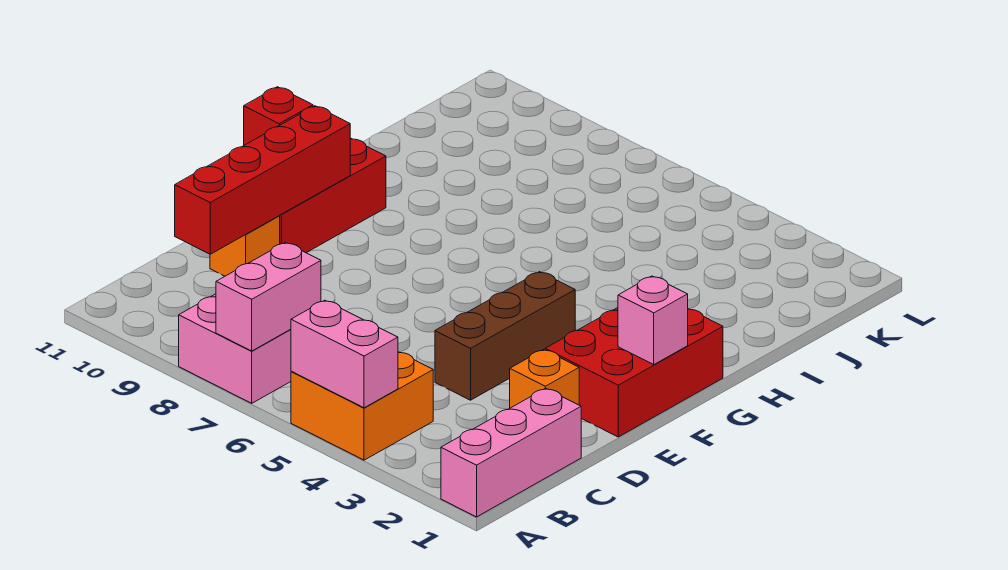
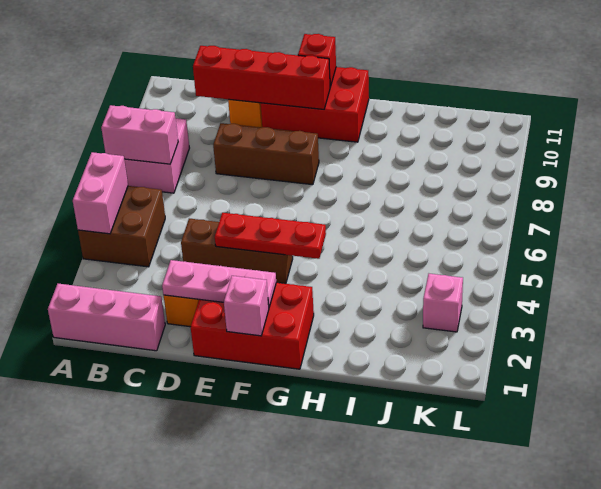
orange 2x2 brick [291,352,433,460] -> brown 2x2 brick [78,186,165,267]
none -> pink 1x3 plate [162,260,277,307]
none -> brown 1x3 brick [213,123,319,185]
none -> red 1x3 plate [215,213,326,259]
none -> pink 1x1 brick [423,274,463,332]

